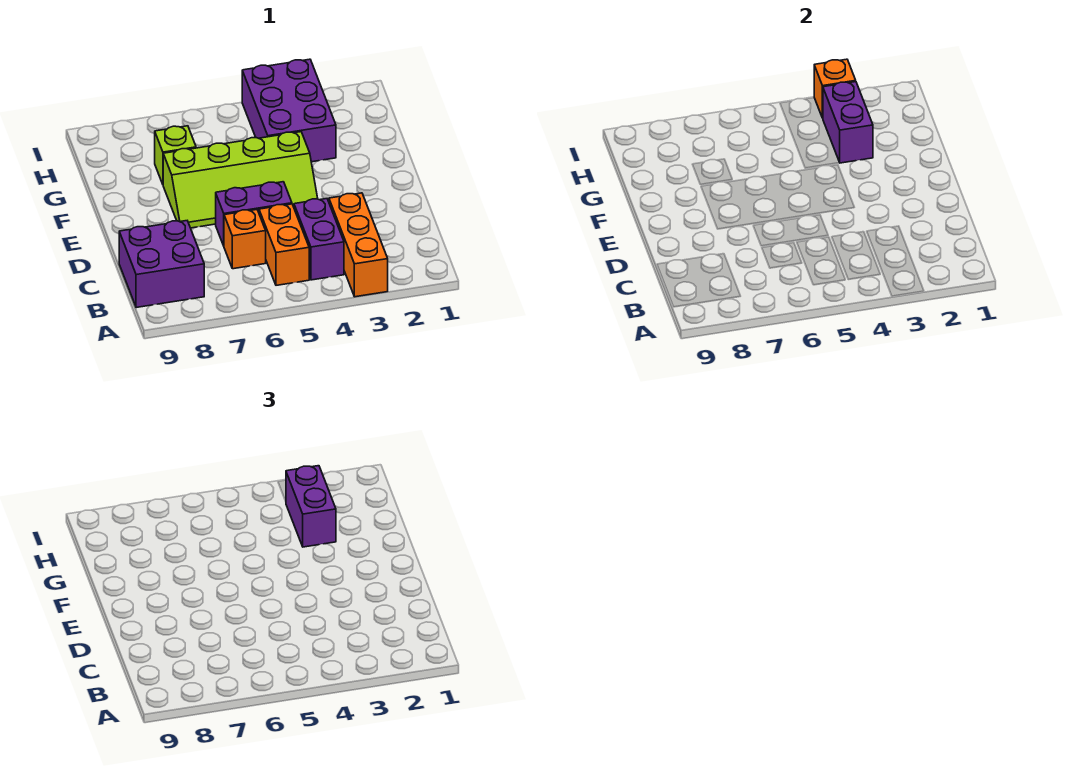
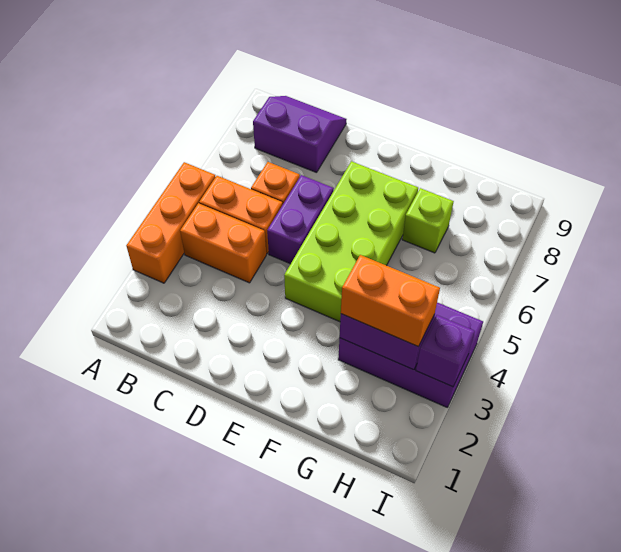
orange 1x3 brick [329,193,388,297] -> orange 1x3 brick turned to [126,162,215,283]
purple 1x2 brick [294,199,344,280] -> orange 1x2 brick [180,203,266,283]
purple 2x2 brick [119,221,204,308] -> purple 2x2 slope [253,96,347,173]
lime 2x4 slope [163,132,318,228] -> lime 2x4 brick [284,161,418,322]
purple 1x2 brick [286,466,336,547] -> orange 1x2 brick [341,255,440,347]
orange 1x1 brick [814,59,856,118] -> purple 1x1 brick [416,315,475,387]

